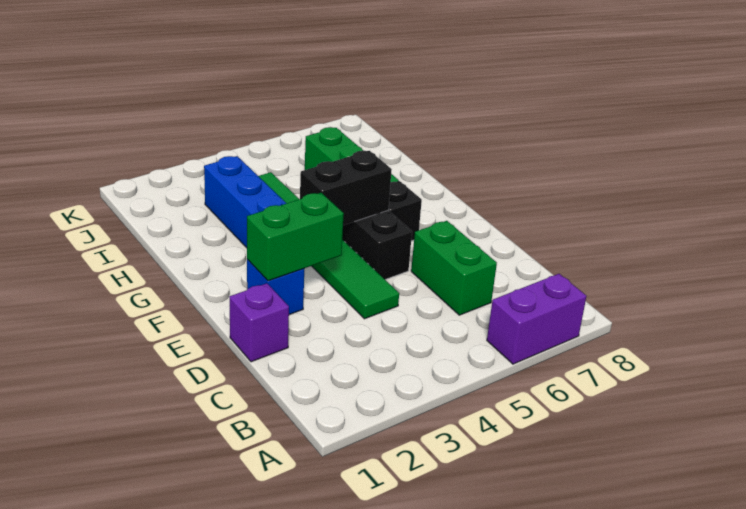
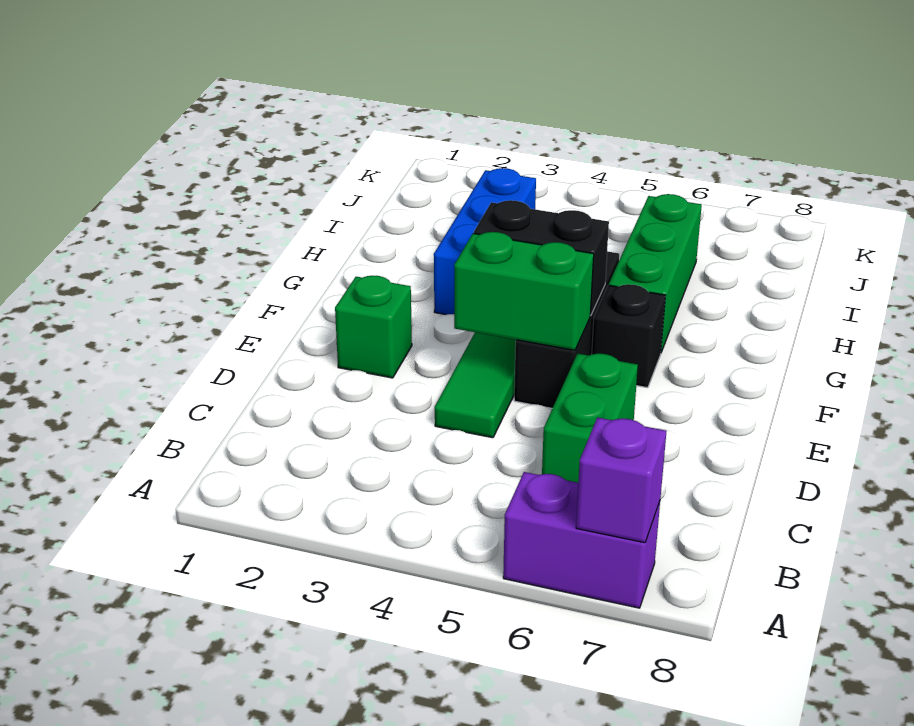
purple 1x1 brick [229,283,289,362] -> purple 1x1 brick moved to [576,417,666,543]
blue 1x1 brick [247,260,304,315] -> green 1x1 brick [335,276,412,378]
green 1x2 brick [247,193,344,281] -> green 1x2 brick moved to [454,232,594,350]

